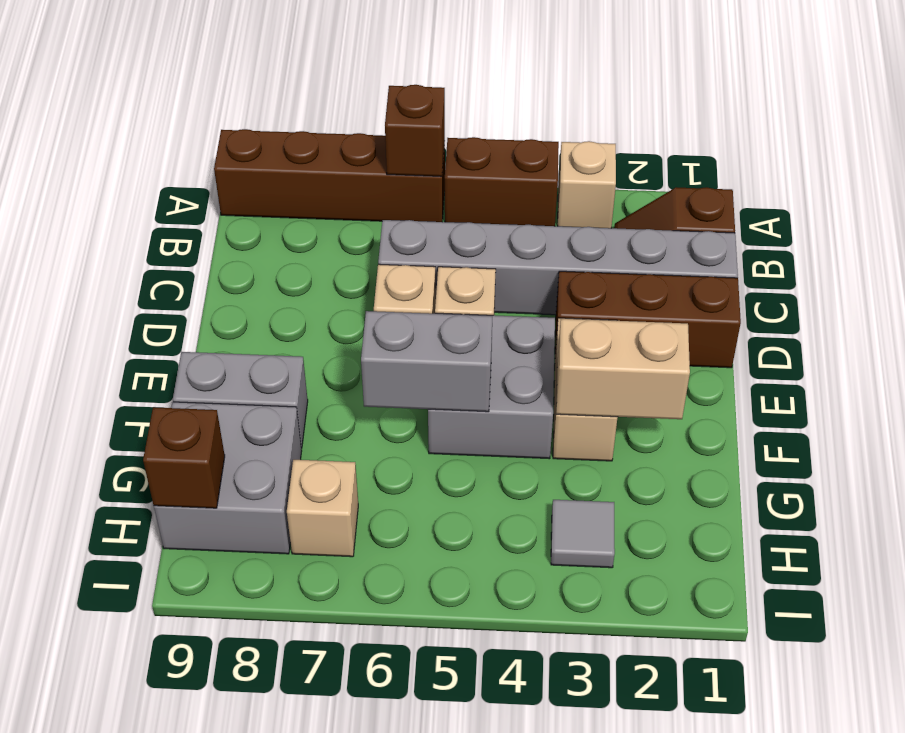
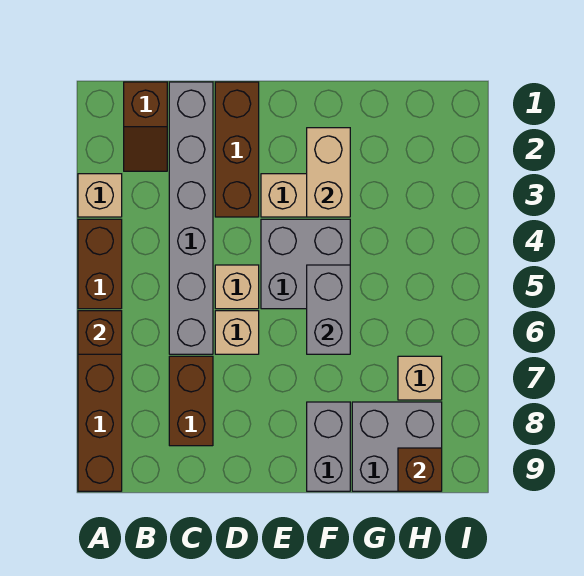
none -> brown 1x2 brick [169,356,213,446]
grey 1x1 tile [551,500,615,568] -> none

